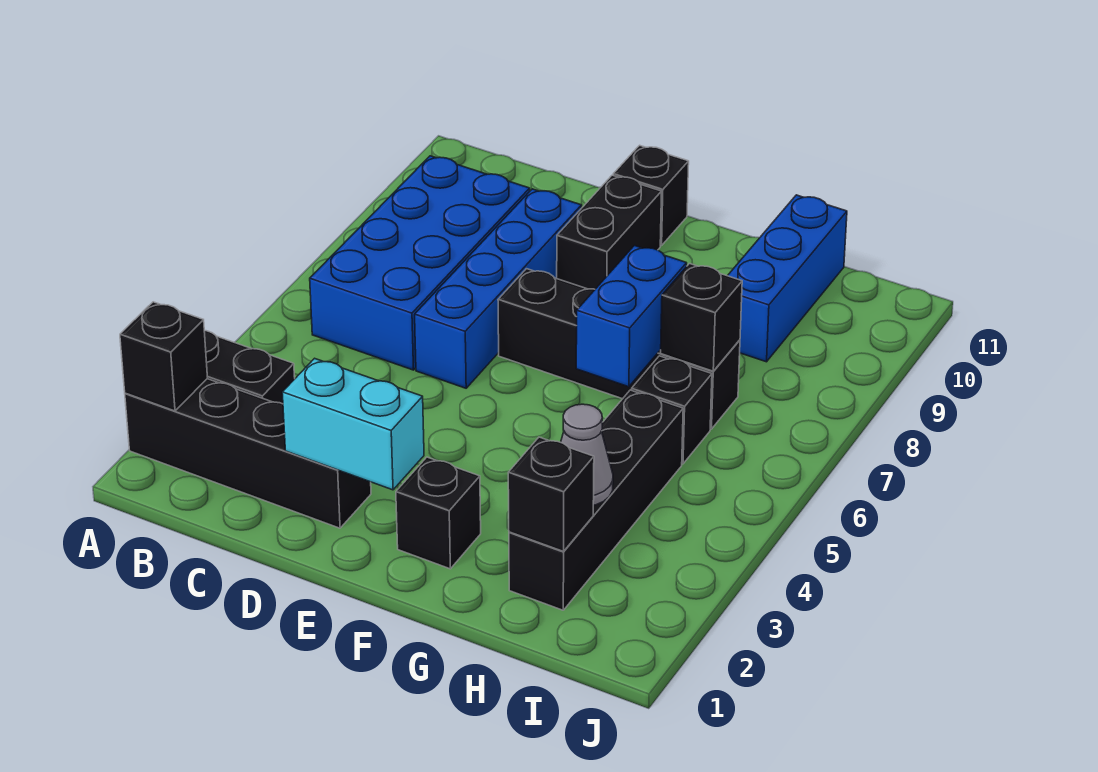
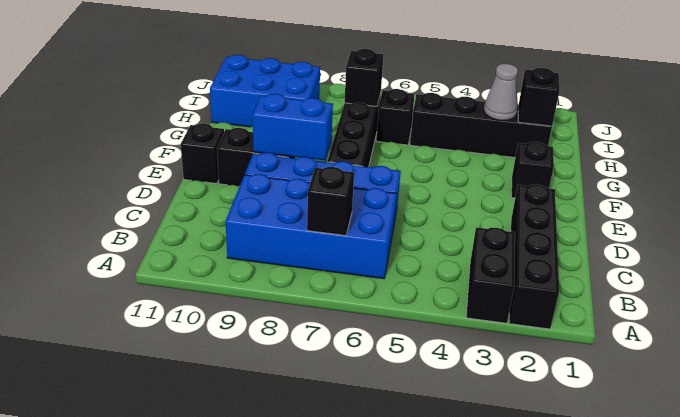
black 1x1 brick [120,302,208,411] -> black 1x1 brick moved to [307,167,354,236]
cyan 1x2 brick [282,358,424,490] -> none
blue 1x2 brick [576,246,687,387] -> blue 1x2 brick moved to [253,94,333,160]
blue 1x3 brick [728,195,847,362] -> blue 2x3 brick [210,55,320,127]

